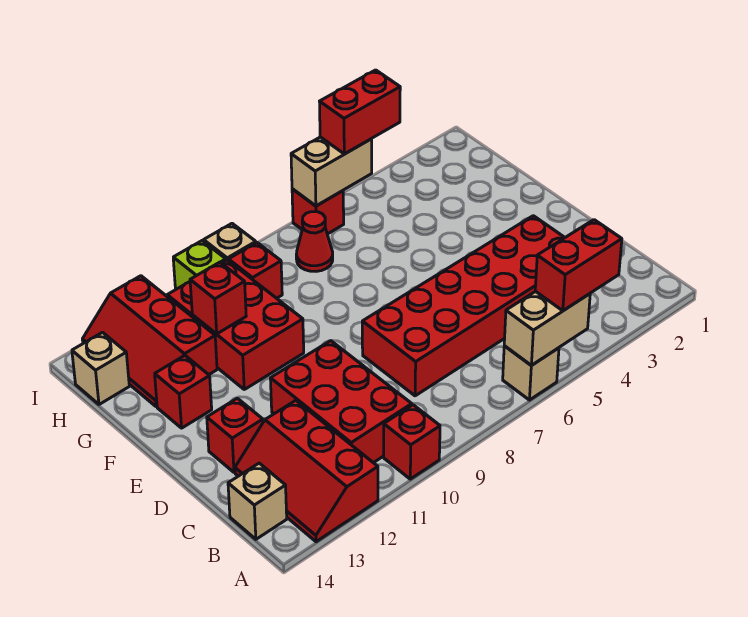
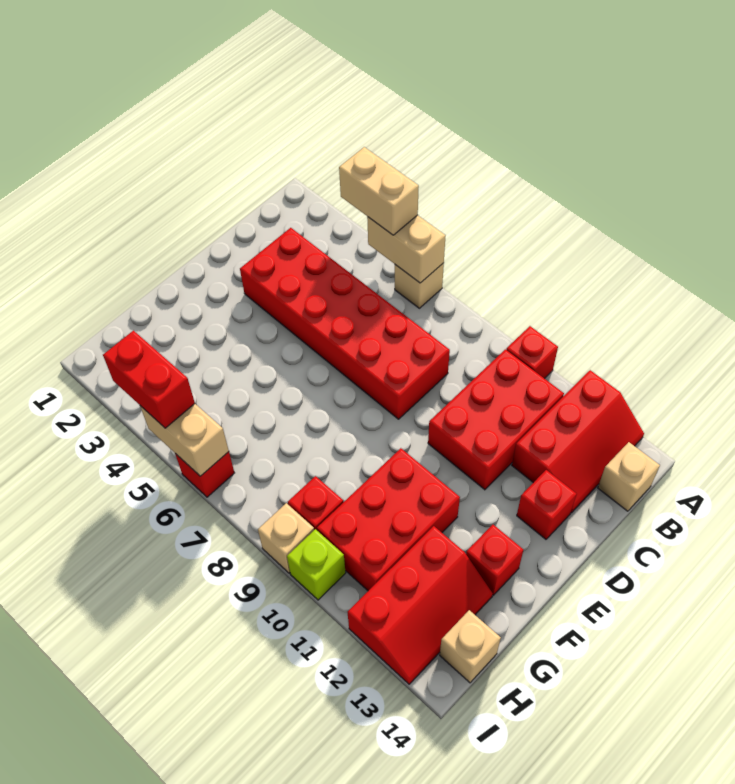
red 1x2 brick [535,220,622,311] -> tan 1x2 brick [339,147,419,235]
red 1x1 brick [190,262,246,334] -> none
red 1x1 cone [296,212,333,271] -> none

